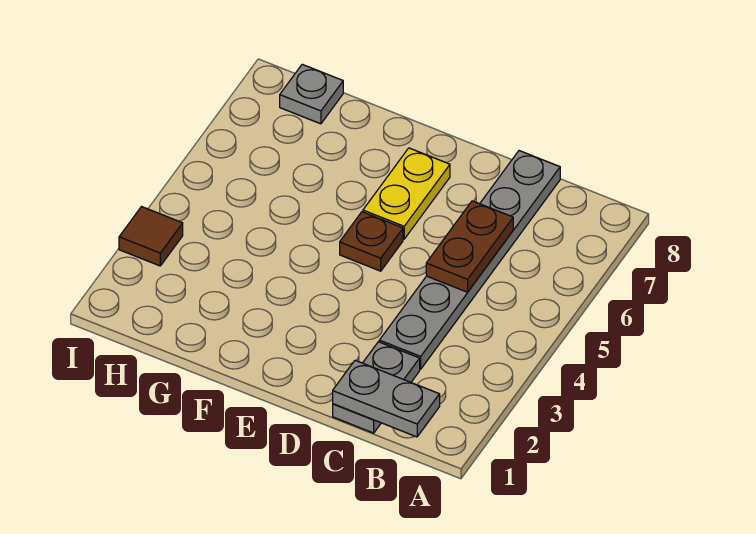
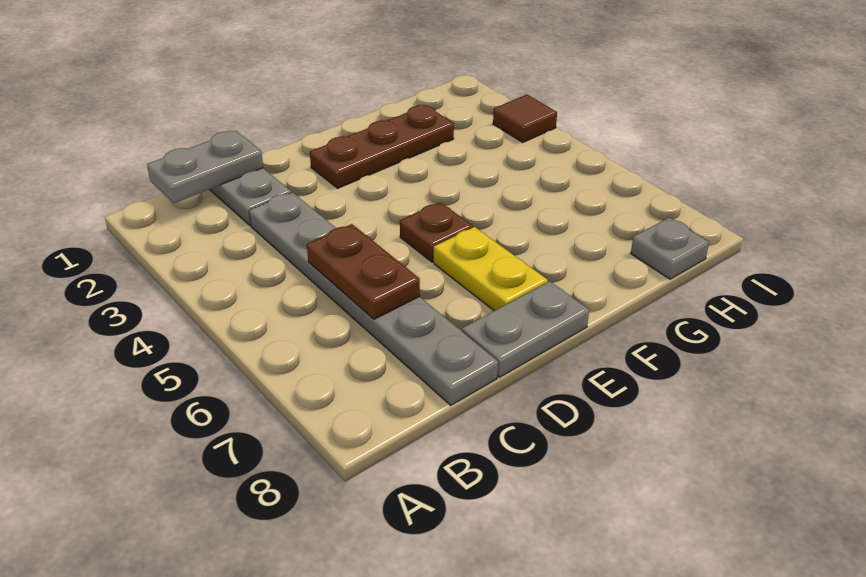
none -> grey 1x2 plate [462,281,589,377]
none -> brown 1x3 plate [310,105,454,188]

